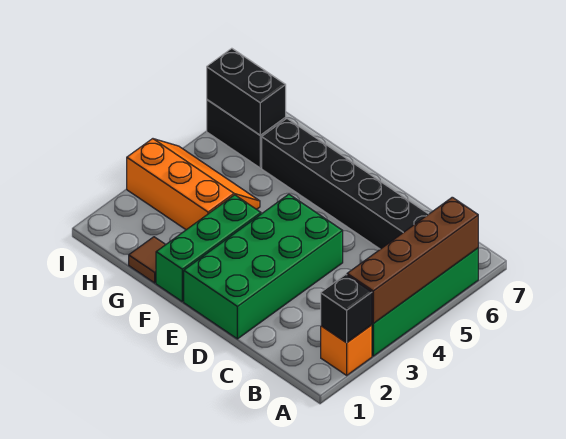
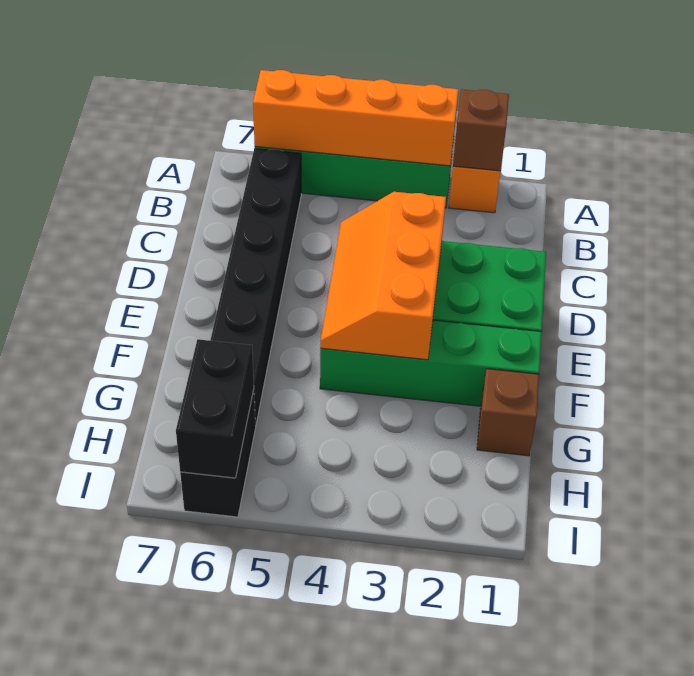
black 1x1 brick [321,275,372,343] -> brown 1x1 brick [453,89,509,171]
brown 1x4 brick [347,197,478,323] -> orange 1x4 brick [253,70,458,166]
green 1x3 brick [156,195,261,302] -> green 1x4 brick [320,320,542,406]
brown 1x1 tile [129,237,166,283] -> brown 1x1 brick [477,369,539,456]
orange 2x3 slope [127,139,260,230] -> orange 2x3 slope moved to [320,192,446,360]

